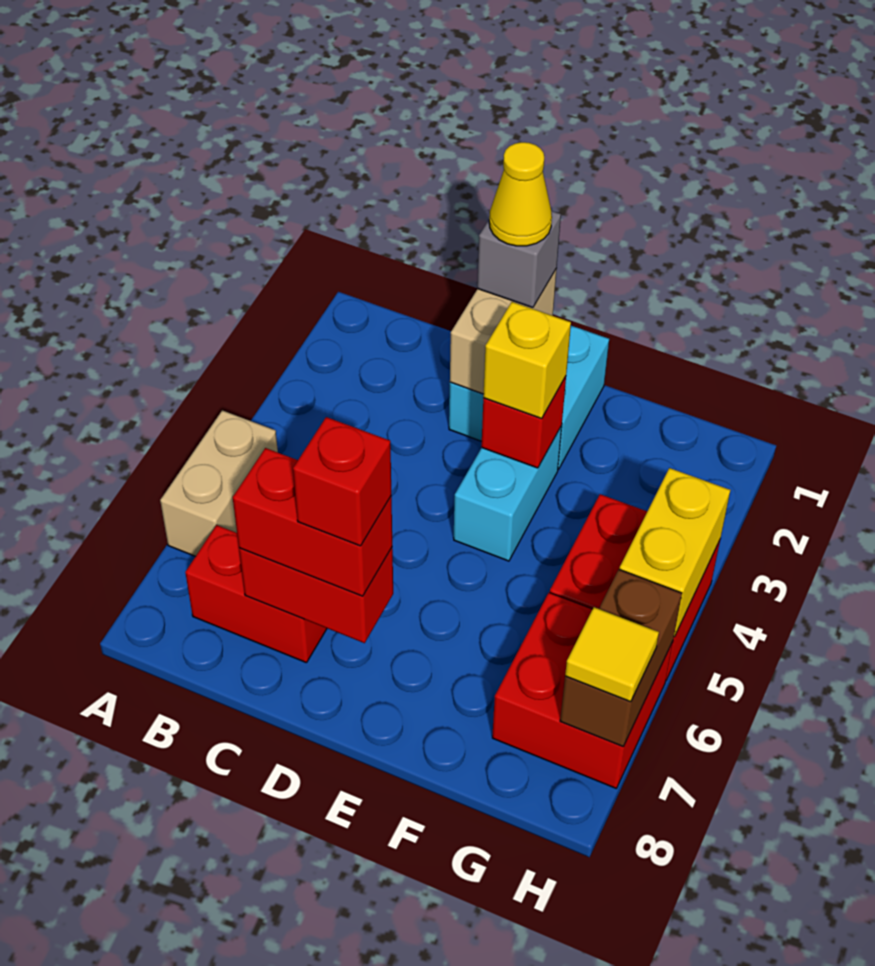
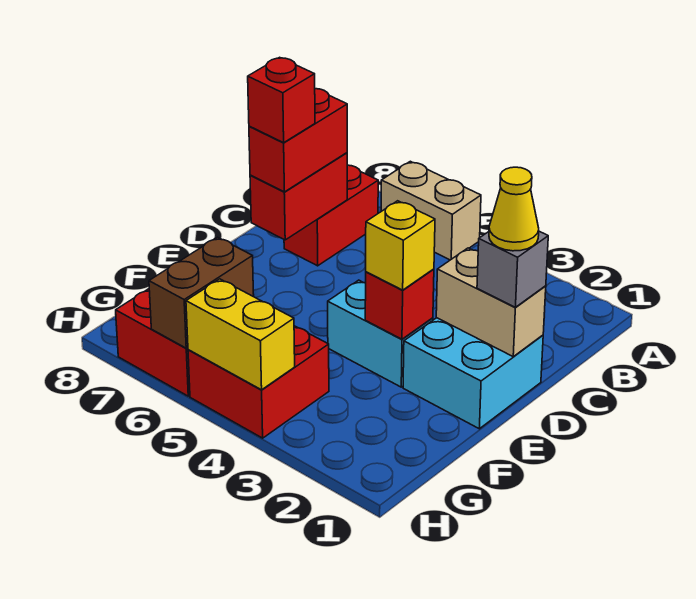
brown 1x2 brick [560,570,682,746] -> brown 1x2 brick turned to [149,237,254,348]
yellow 1x1 tile [565,607,659,702] -> none

